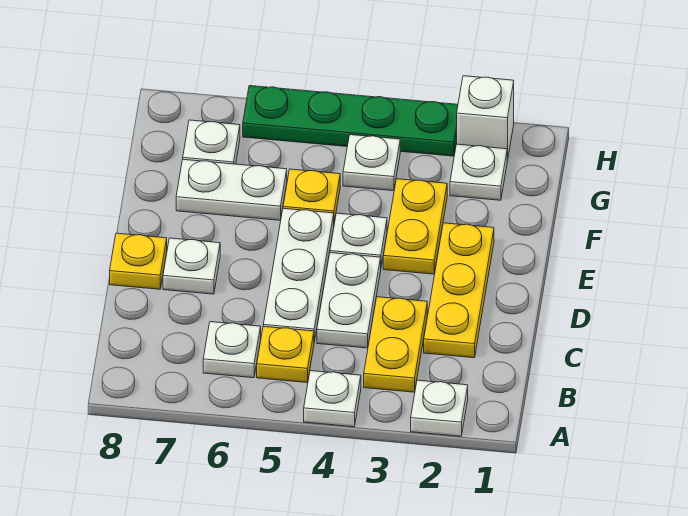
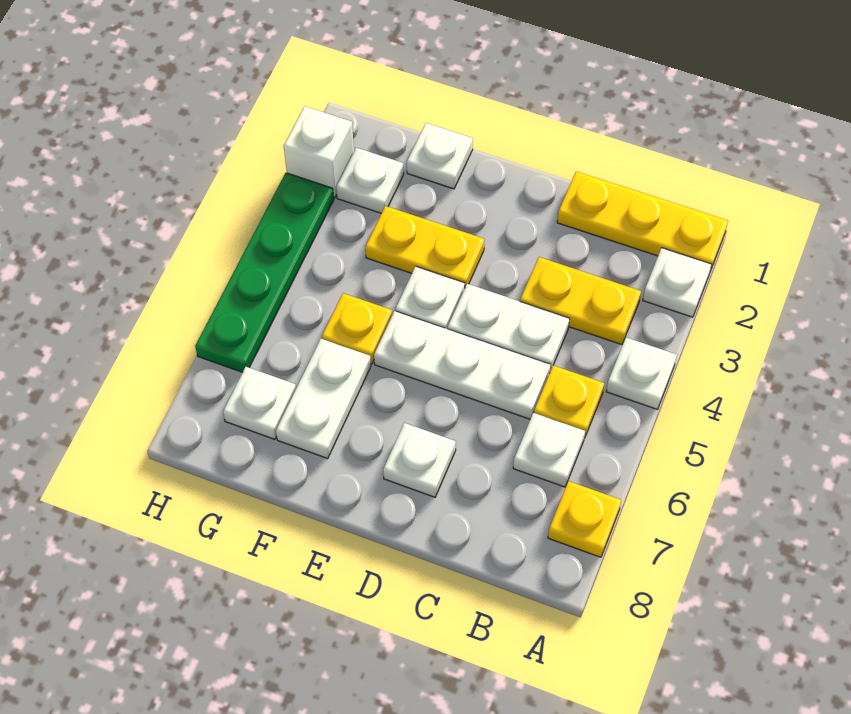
yellow 1x3 plate [424,223,494,358] -> yellow 1x3 plate moved to [557,172,728,271]
yellow 1x1 plate [110,233,167,289] -> yellow 1x1 plate moved to [548,481,621,557]
white 1x1 plate [343,135,400,191] -> white 1x1 plate moved to [407,123,473,189]

